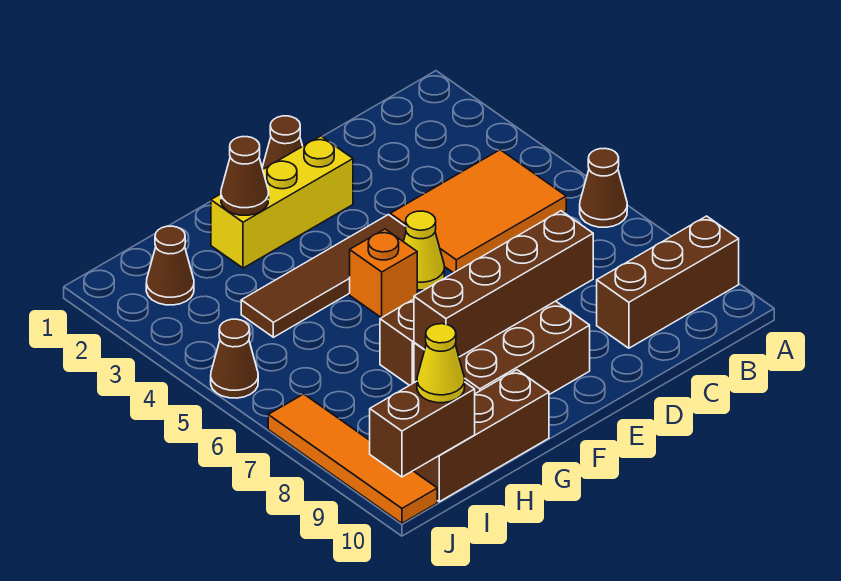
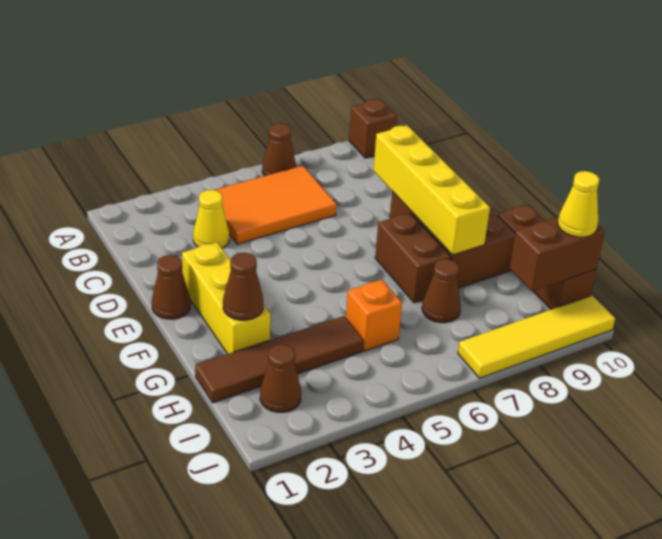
brown 1x3 brick [597,216,739,348] -> brown 1x1 brick [349,99,397,158]
orange 2x3 tile [390,150,566,273] -> orange 2x3 tile turned to [216,166,337,244]
brown 1x4 brick [414,211,593,357] -> yellow 1x4 brick [373,125,490,255]
brown 1x4 tile [241,215,406,337] -> brown 1x4 tile turned to [195,316,364,403]
yellow 1x1 cone [403,211,444,290] -> yellow 1x1 cone moved to [193,190,229,248]
orange 1x1 brick [350,229,417,318] -> orange 1x1 brick moved to [346,280,402,351]
brown 1x2 brick [370,381,475,477] -> brown 1x2 brick turned to [510,217,605,291]
brown 1x1 cone [211,319,258,398] -> brown 1x1 cone moved to [422,259,461,323]
orange 1x4 tile [268,394,437,523] -> yellow 1x4 tile [458,295,615,378]

